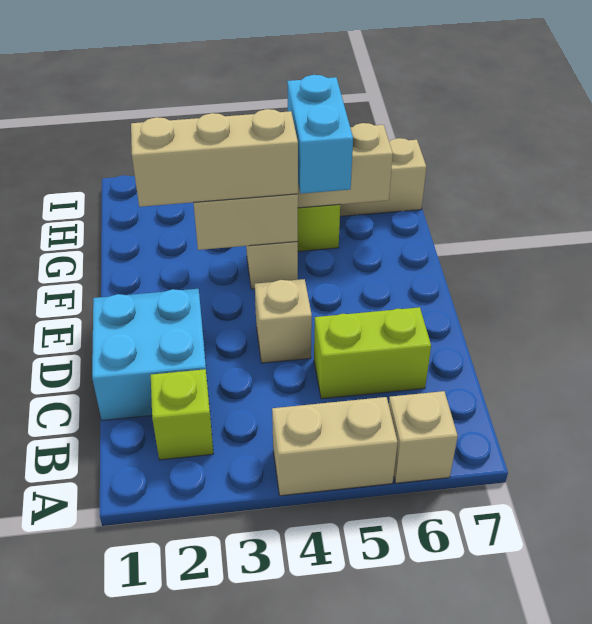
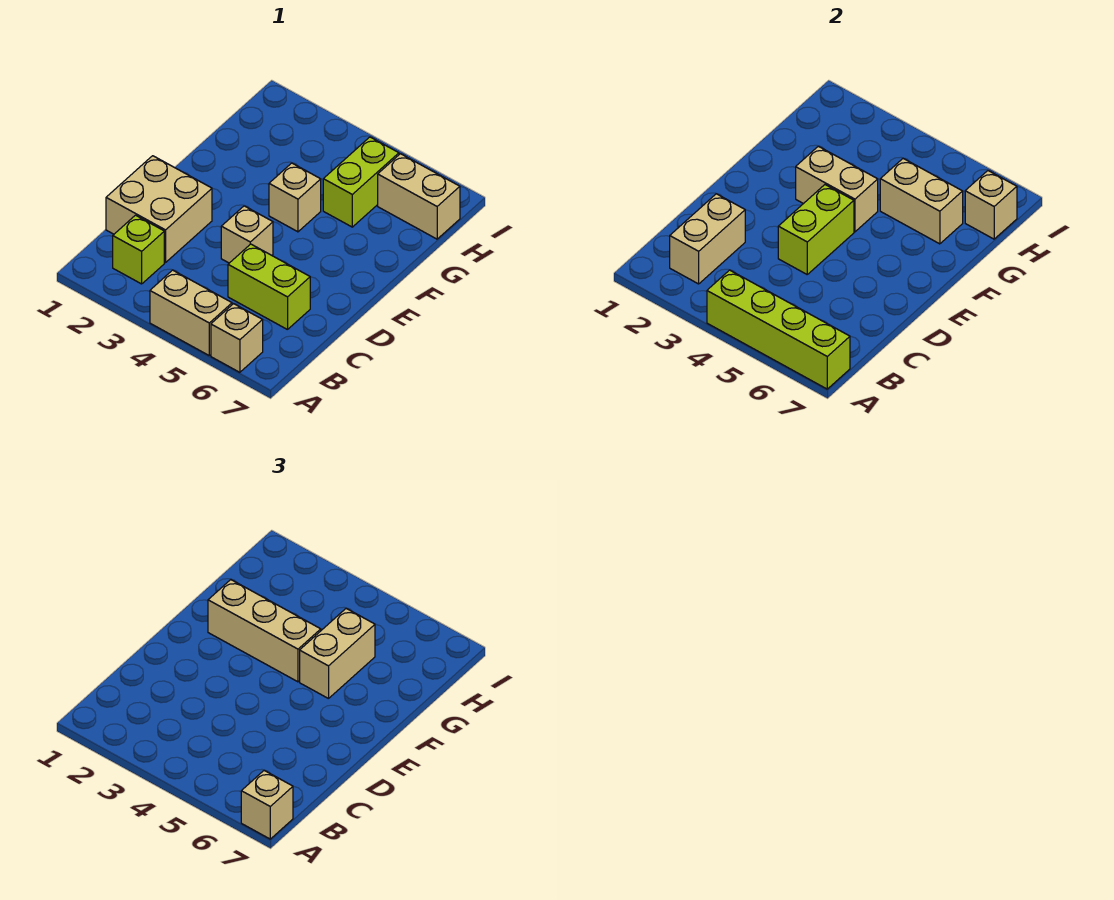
none -> lime 1x4 brick [707,270,850,389]
none -> tan 1x1 brick [241,771,293,839]
none -> tan 1x2 brick [670,194,745,284]
cyan 2x2 brick [92,289,209,420] -> tan 2x2 brick [106,156,212,263]
none -> lime 1x2 brick [778,185,854,274]
cyan 1x2 brick [287,75,353,194] -> tan 1x2 brick [300,609,375,699]
none -> tan 1x1 brick [965,171,1017,239]

